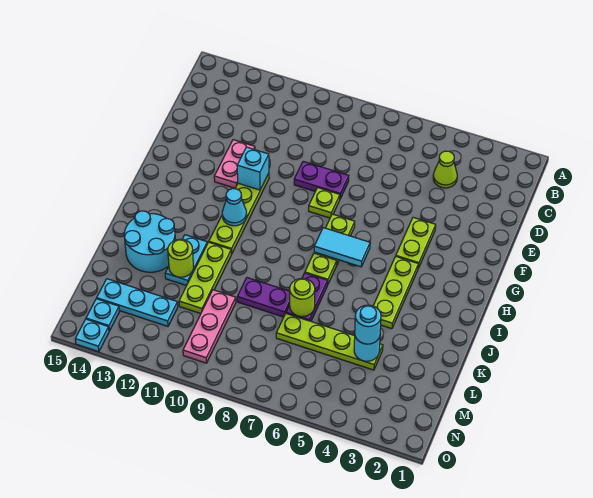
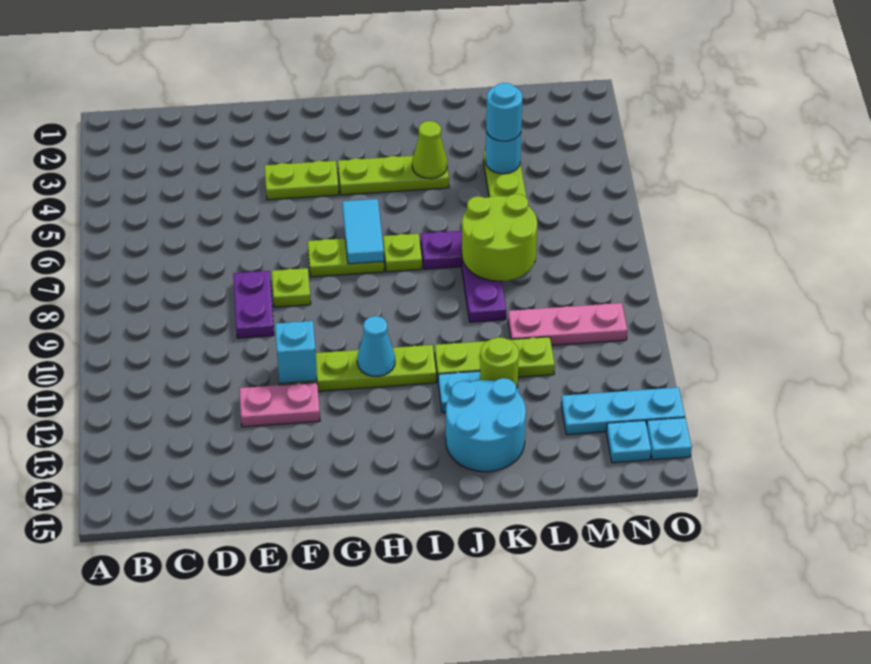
lime 1x1 cone [433,151,457,188] -> lime 1x1 cone moved to [412,121,447,179]
lime 1x1 round brick [290,278,315,317] -> lime 2x2 round brick [462,194,537,281]
cyan 1x3 plate [97,279,178,326] -> cyan 1x3 plate turned to [561,387,685,435]

